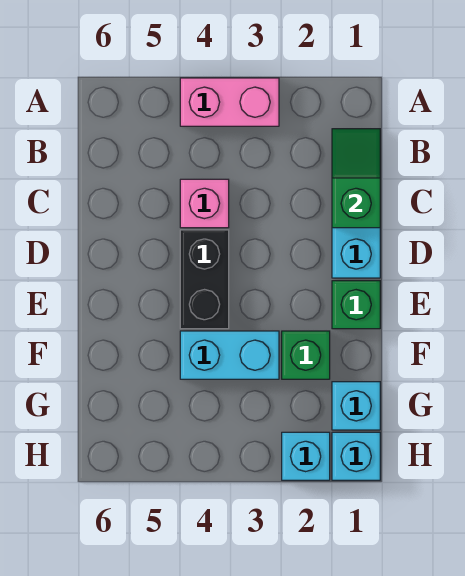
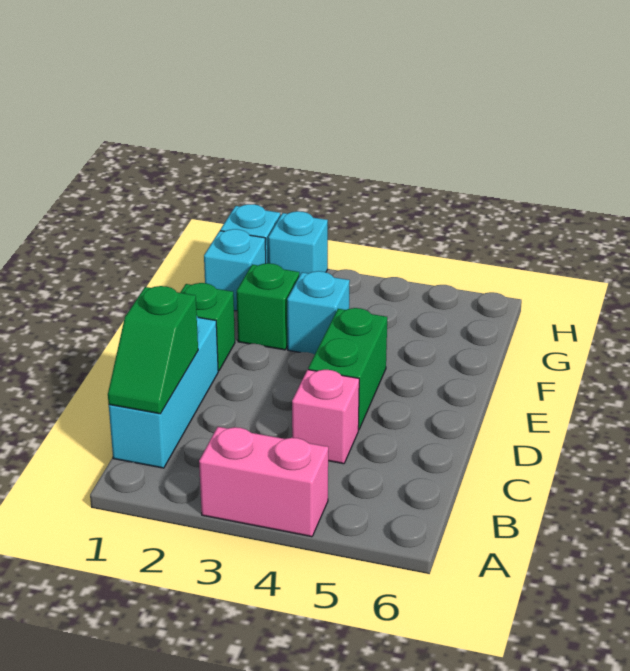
black 1x2 brick [180,230,229,329] -> green 1x2 brick [308,308,387,430]
cyan 1x2 brick [180,331,279,379] -> cyan 1x1 brick [287,271,350,355]

